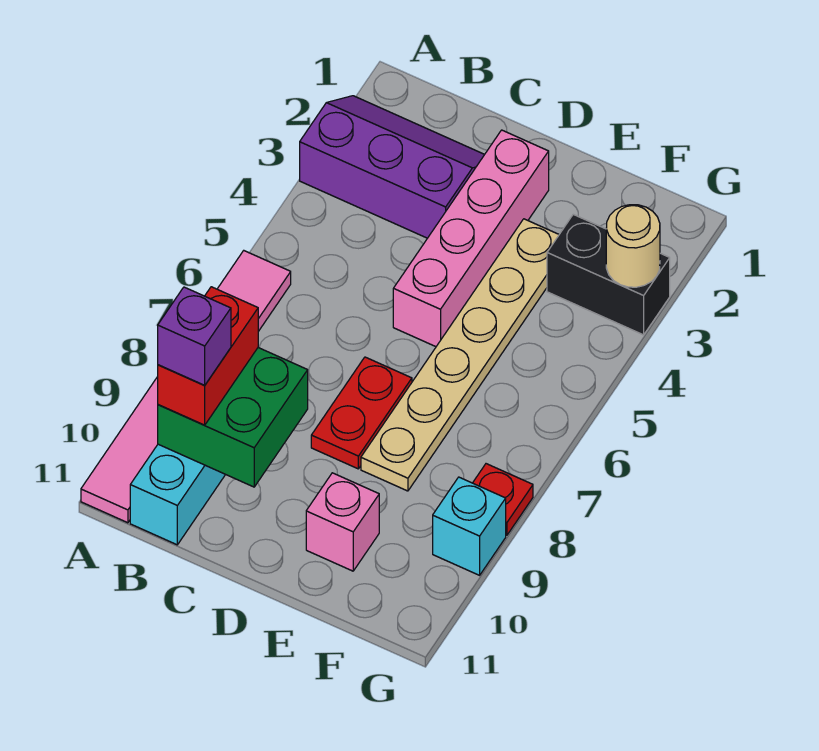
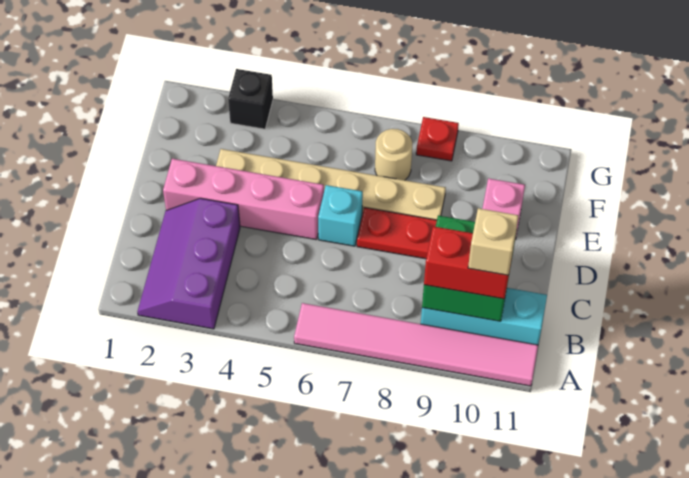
purple 1x1 brick [158,287,231,385] -> tan 1x1 brick [468,208,519,275]
black 1x2 brick [547,214,670,335] -> black 1x1 brick [228,69,273,129]
tan 1x1 round brick [606,205,660,287] -> tan 1x1 round brick moved to [375,129,412,180]
cyan 1x1 brick [433,477,506,575] -> cyan 1x1 brick moved to [318,185,363,246]

